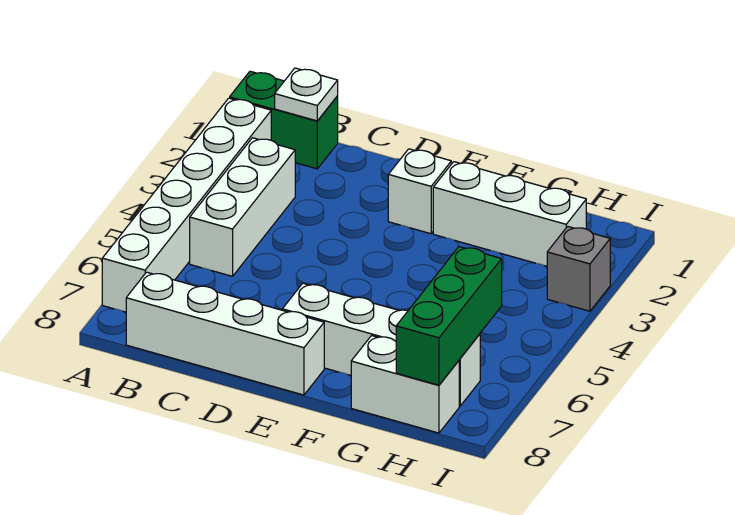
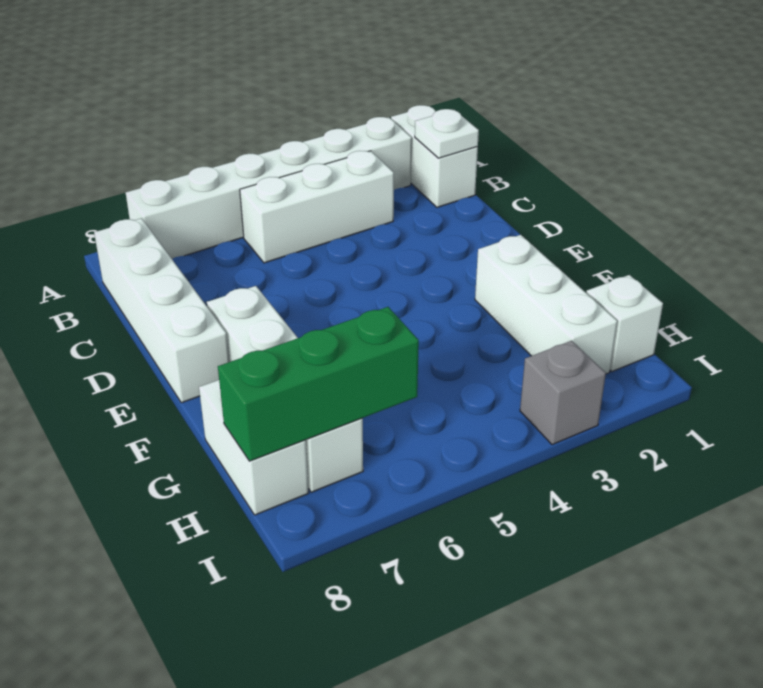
green 1x2 brick [230,71,338,169] -> white 1x2 brick [391,105,478,207]
white 1x1 brick [388,149,451,234] -> white 1x1 brick moved to [586,275,663,371]

